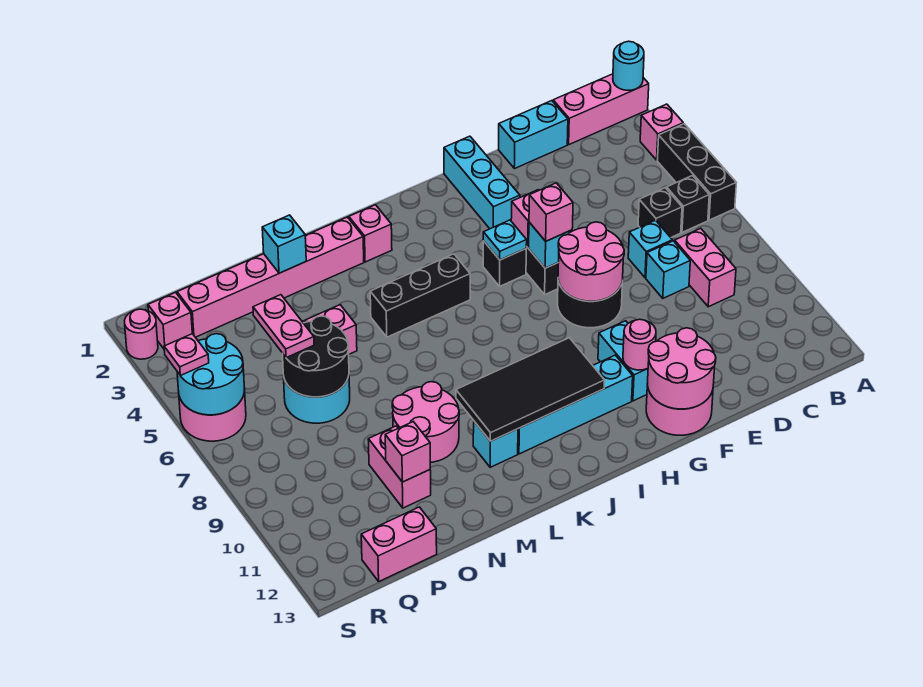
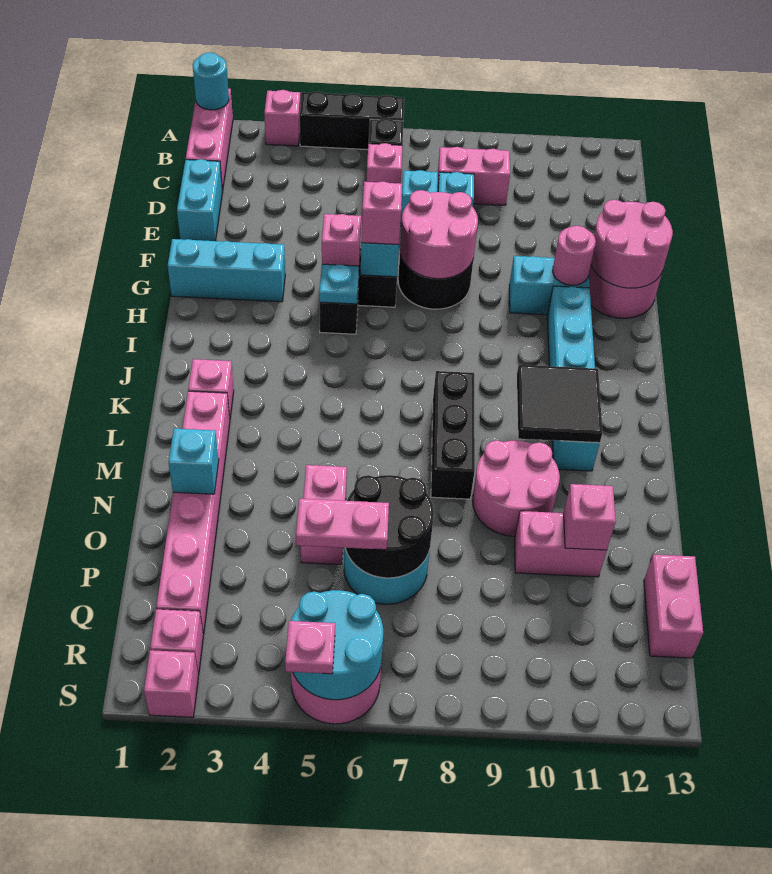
black 1x1 brick [638,188,682,237] -> pink 1x1 brick [367,143,402,184]
black 2x4 tile [456,338,605,441] -> black 2x2 tile [517,365,602,443]
black 1x3 brick [370,254,470,337] -> black 1x3 brick moved to [431,371,475,499]
pink 1x1 round brick [125,309,158,359] -> pink 1x1 brick [144,650,198,717]

